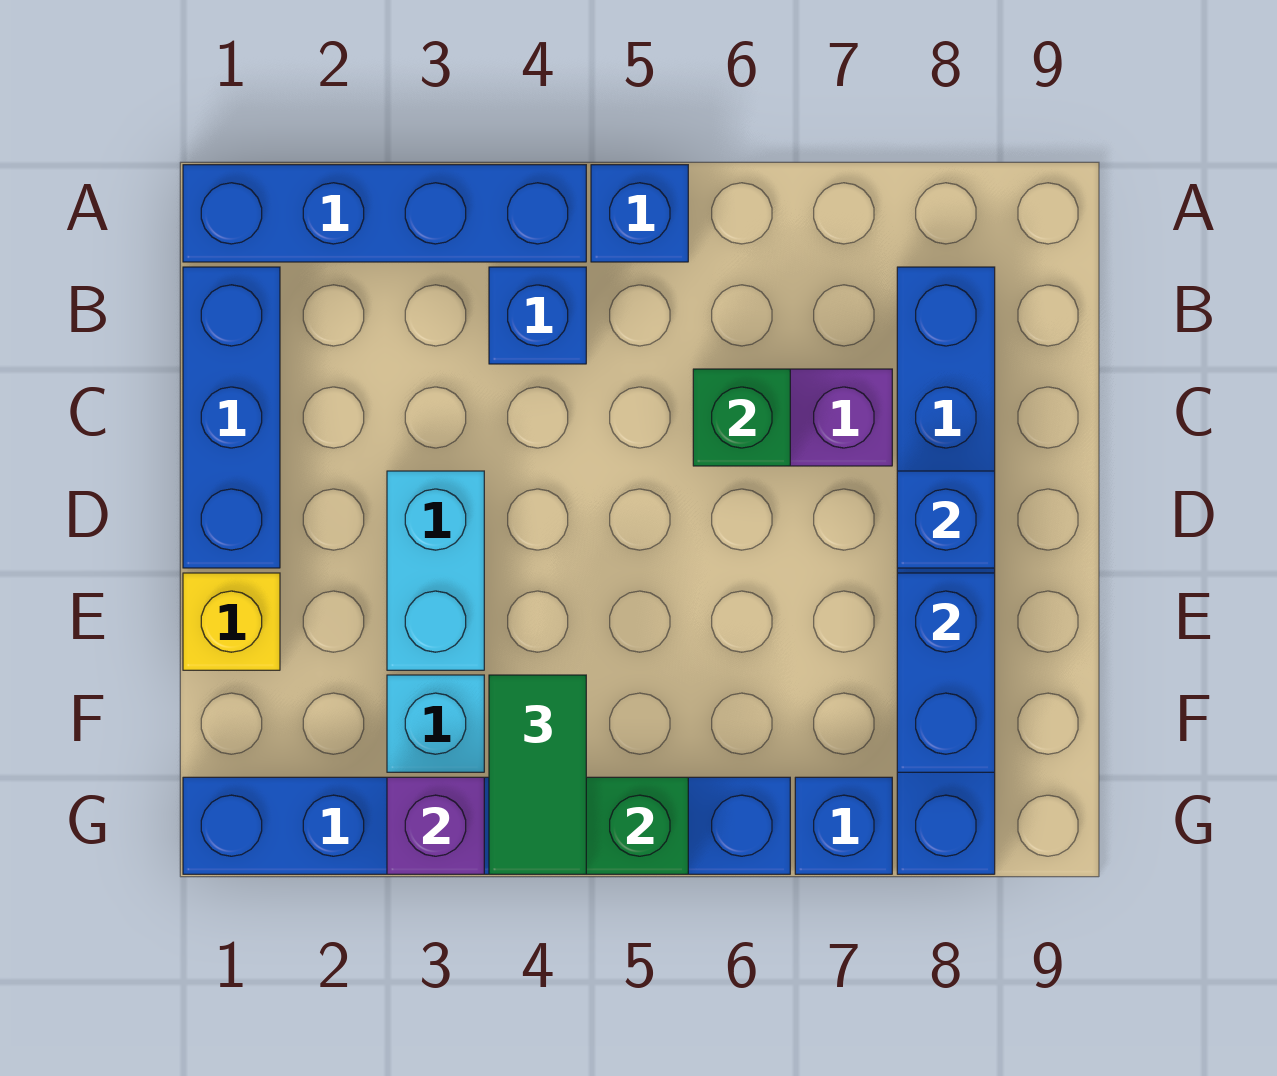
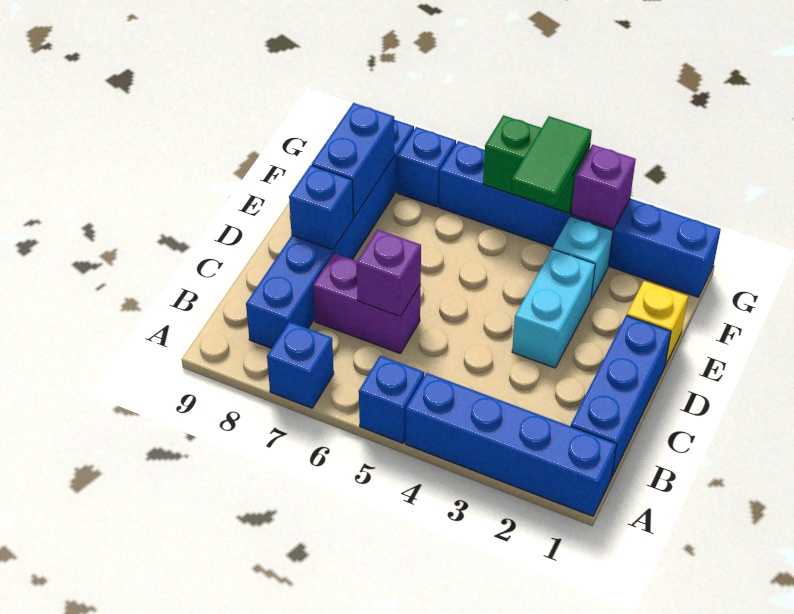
blue 1x1 brick [489,267,586,364] -> blue 1x1 brick moved to [267,322,334,408]
green 1x1 brick [693,369,790,466] -> purple 1x1 brick [357,230,421,316]

